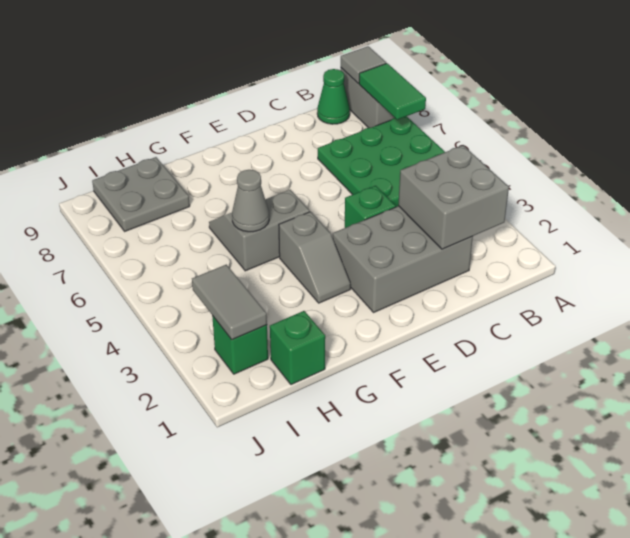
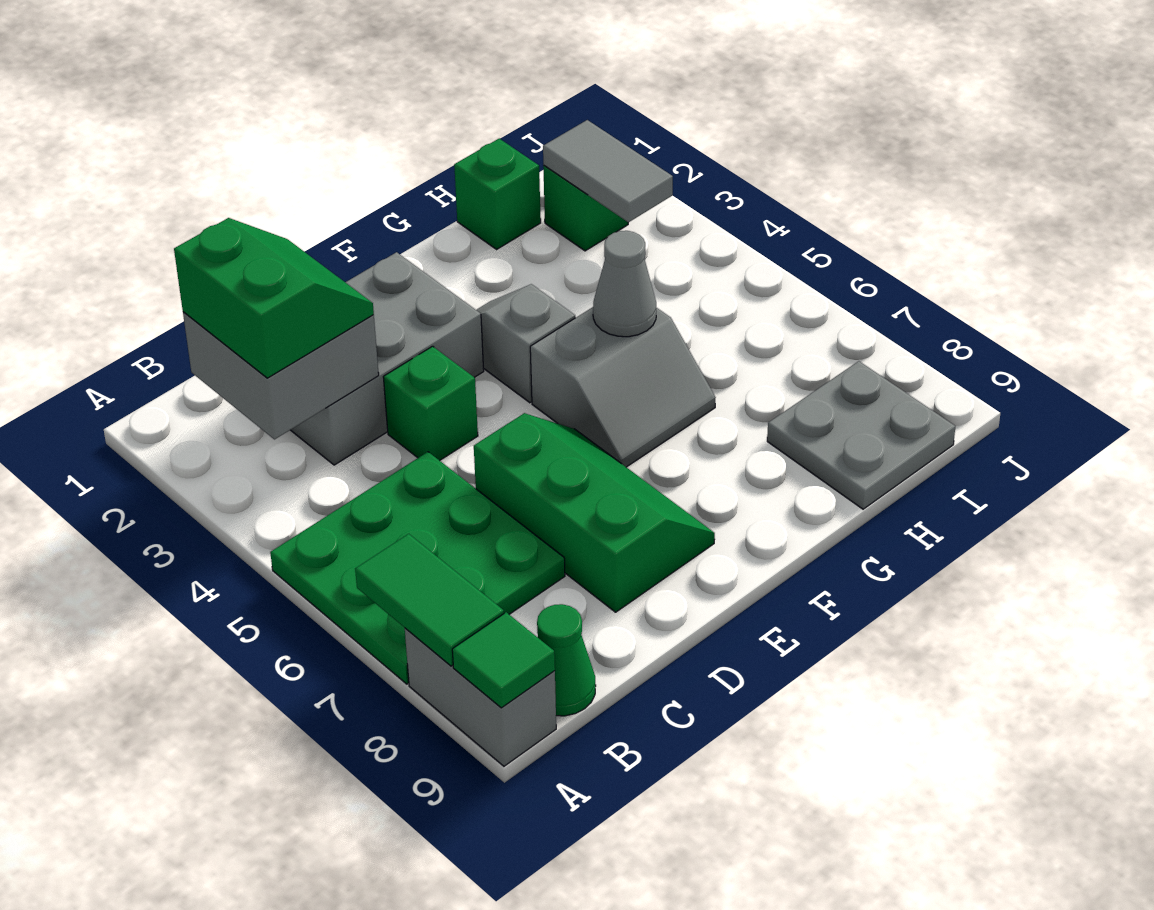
grey 1x1 tile [341,46,386,83] -> green 1x1 tile [452,612,555,708]
none -> green 2x2 slope [174,218,374,378]
none -> green 2x3 slope [474,413,715,612]

